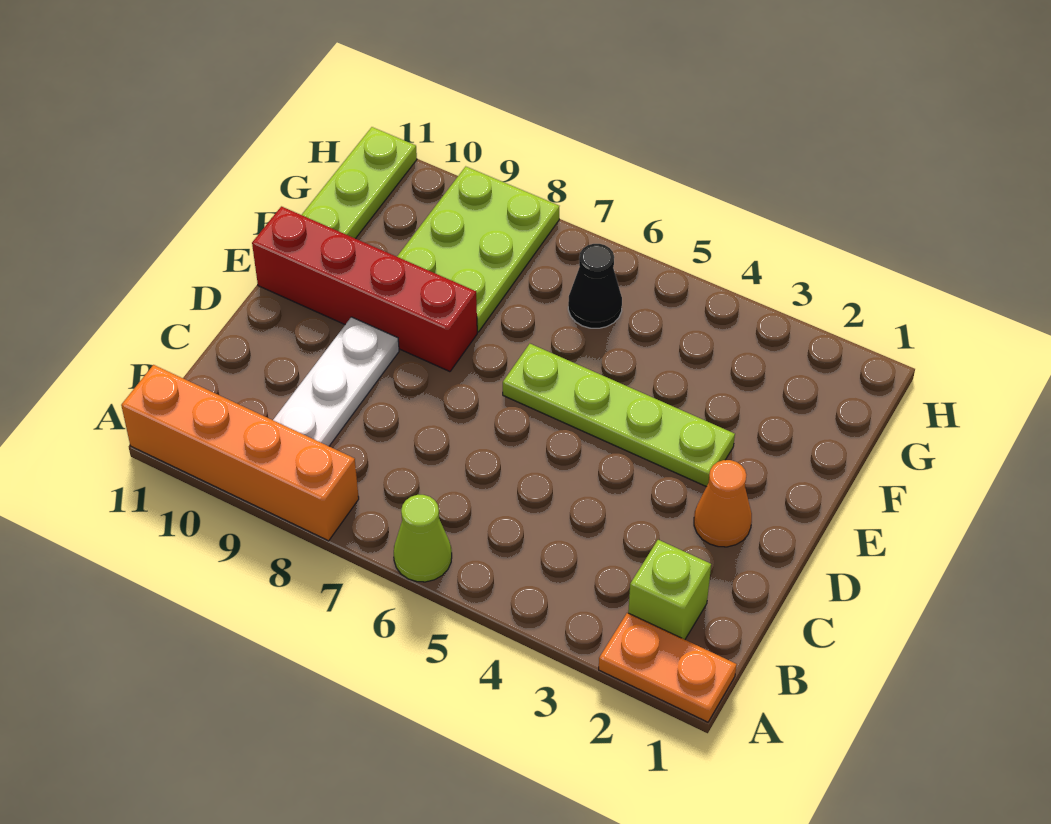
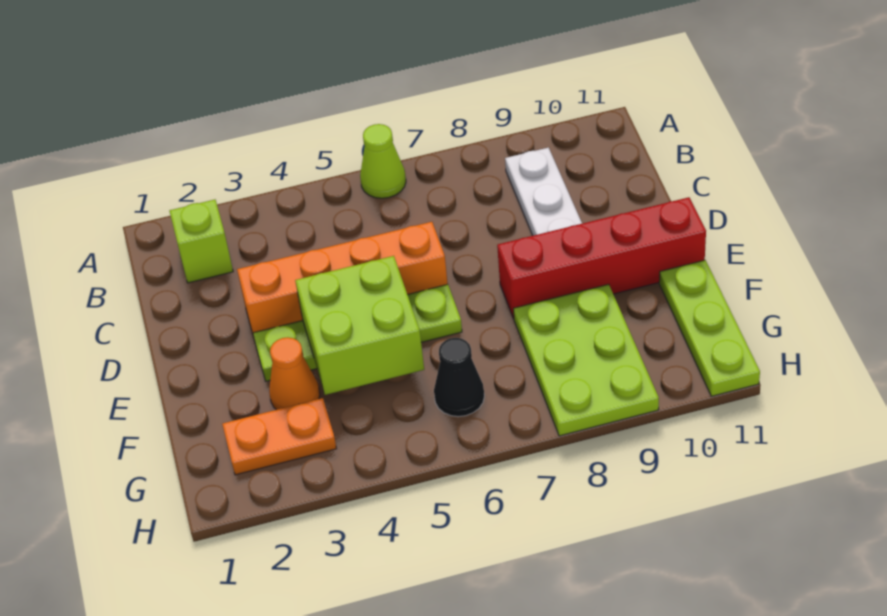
orange 1x2 plate [599,613,737,722] -> orange 1x2 plate moved to [222,398,337,475]
orange 1x4 brick [121,365,359,541] -> orange 1x4 brick moved to [237,222,448,337]
orange 1x1 cone [694,460,752,547] -> orange 1x1 cone moved to [269,337,320,410]
none -> lime 2x2 brick [295,256,424,395]

